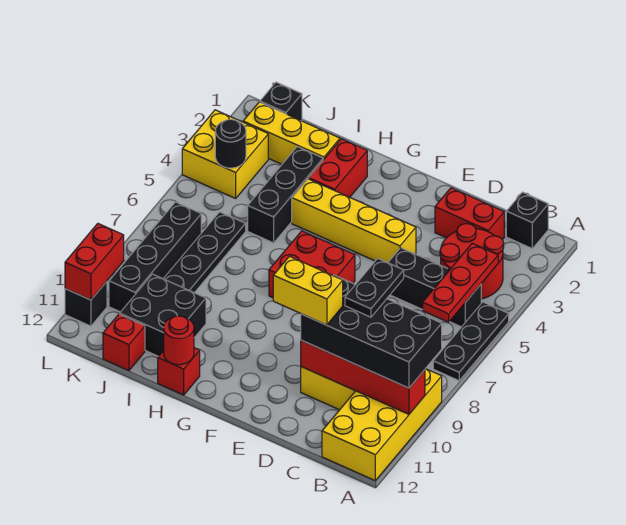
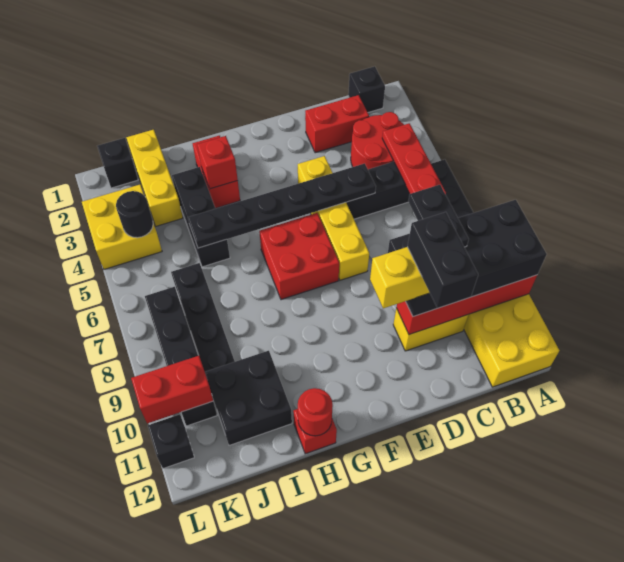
none -> black 1x6 plate [188,164,376,248]
none -> black 1x2 brick [407,212,478,308]
yellow 1x4 brick [292,179,416,263] -> yellow 1x4 brick turned to [298,156,369,280]
yellow 1x3 brick [243,102,340,164] -> yellow 1x3 brick turned to [126,130,183,226]
red 1x1 brick [103,314,145,371] -> red 1x1 brick moved to [197,136,238,189]
red 1x2 brick [65,224,124,300] -> red 1x2 brick turned to [131,356,213,423]

